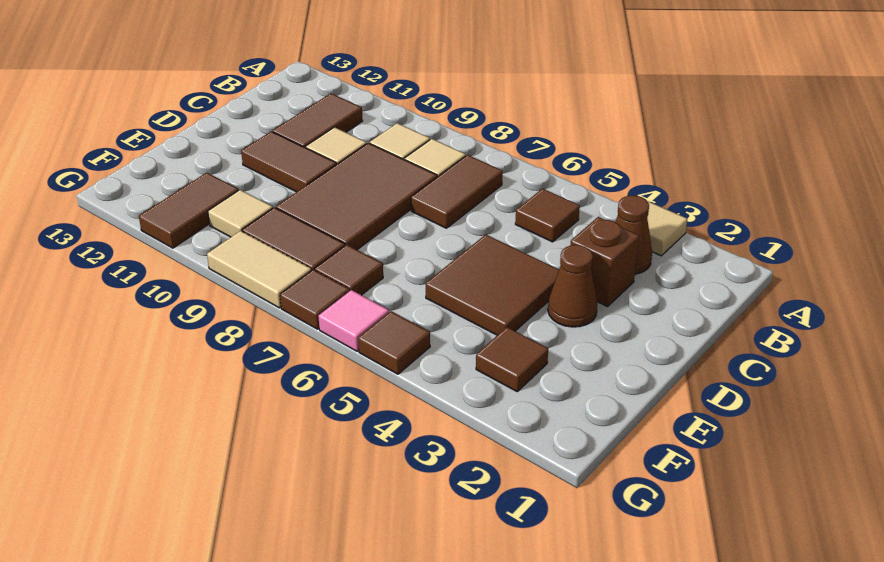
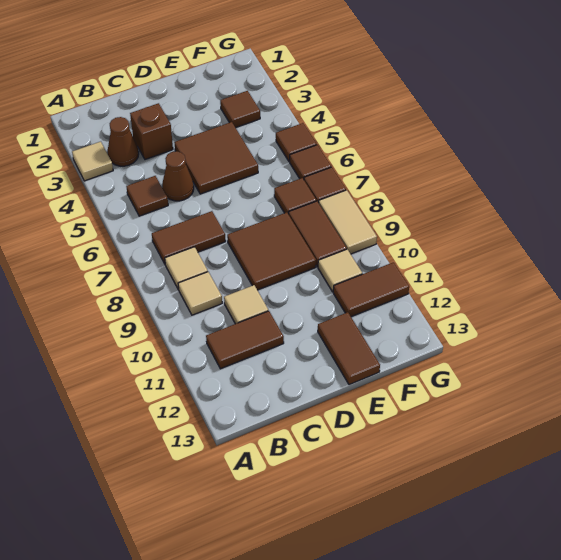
brown 2x3 tile [276,143,437,250] -> brown 2x2 tile [227,212,316,290]
brown 1x1 cone [548,245,598,327] -> brown 1x1 cone moved to [162,151,194,201]
brown 1x2 tile [241,131,337,192] -> brown 1x2 tile moved to [318,312,380,385]
pink 1x1 tile [318,290,389,351] -> brown 1x1 tile [290,145,331,179]

